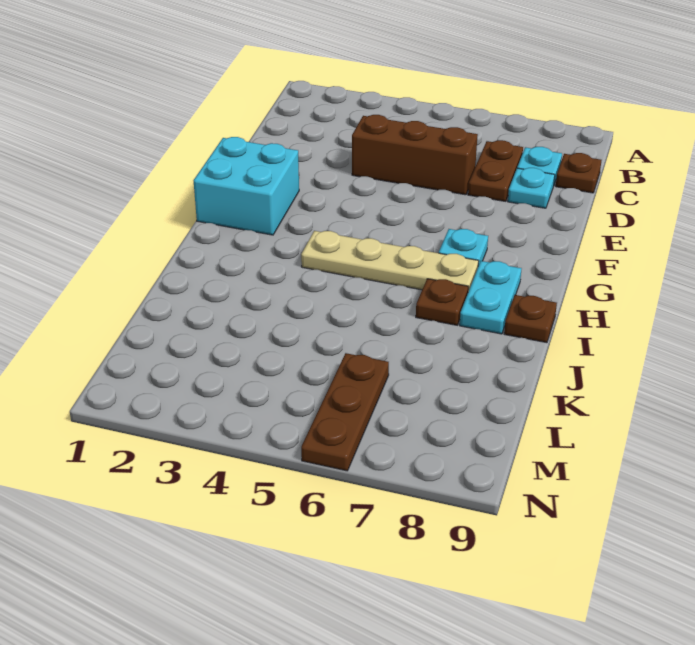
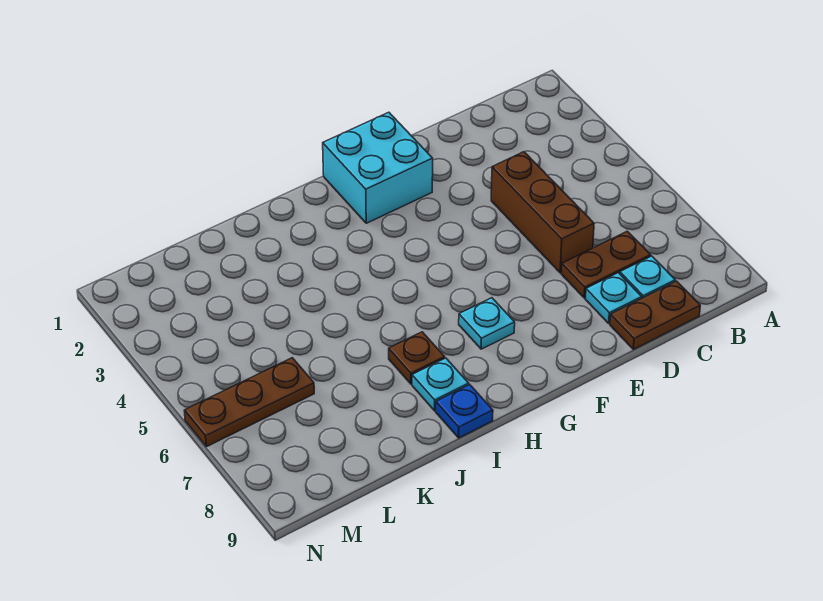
brown 1x1 plate [556,153,601,193] -> brown 1x2 plate [610,281,700,349]
tan 1x4 plate [301,231,479,291] -> none
cyan 1x2 plate [460,261,522,334] -> cyan 1x1 plate [412,358,469,411]
brown 1x1 plate [504,295,557,343] -> blue 1x1 plate [436,385,493,438]

